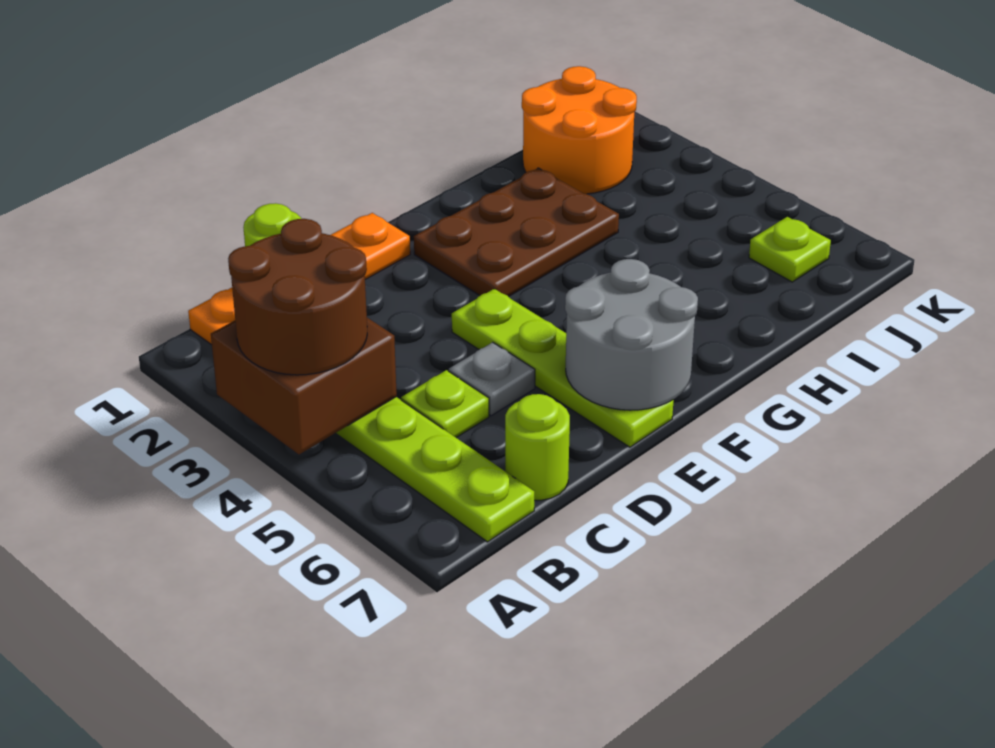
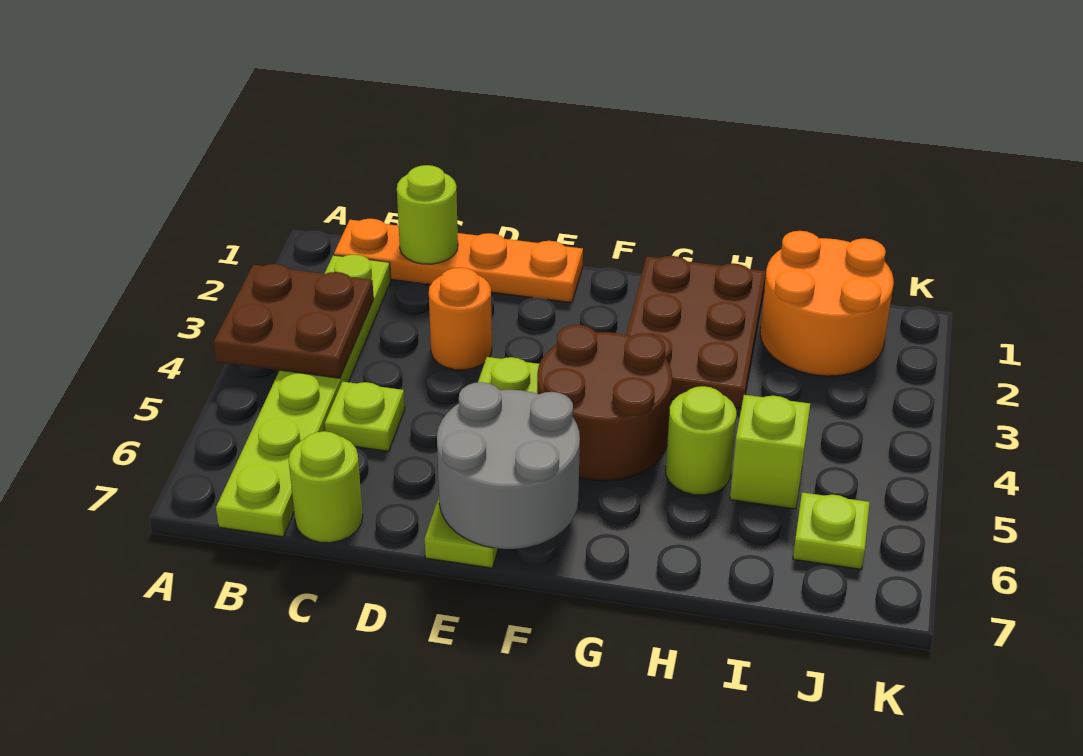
brown 2x2 brick [211,318,397,454] -> brown 2x2 plate [213,264,374,378]
brown 2x2 round brick [228,219,367,375] -> brown 2x2 round brick moved to [537,325,672,481]
none -> orange 1x1 round brick [429,267,492,370]
grey 1x1 plate [449,342,535,416] -> none
brown 2x3 plate [414,168,619,297] -> brown 2x3 plate turned to [626,256,766,408]
none -> lime 1x1 round brick [666,386,736,495]
none -> lime 1x1 brick [730,395,810,509]

